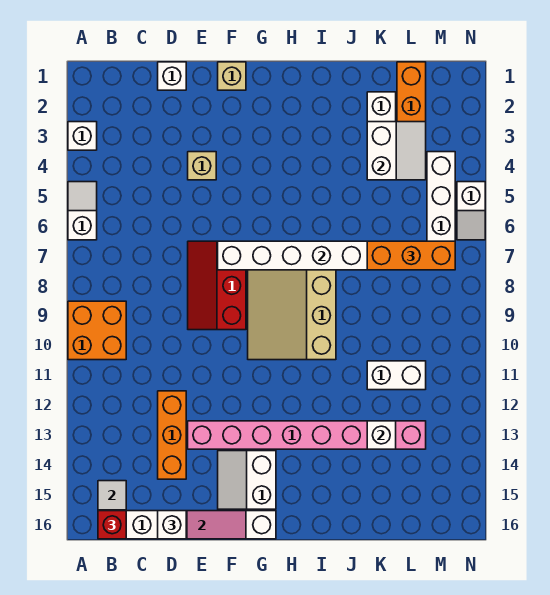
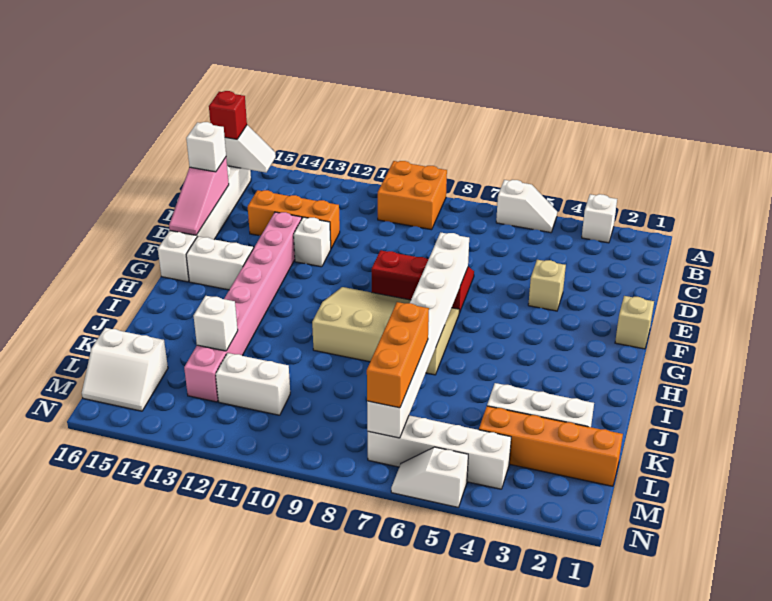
white 1x1 brick [158,62,186,90] -> white 1x1 brick moved to [294,217,331,267]
white 2x2 slope [367,122,426,180] -> white 2x2 slope moved to [82,328,168,411]
white 1x2 brick [367,361,426,390] -> white 1x2 brick turned to [216,353,290,415]

